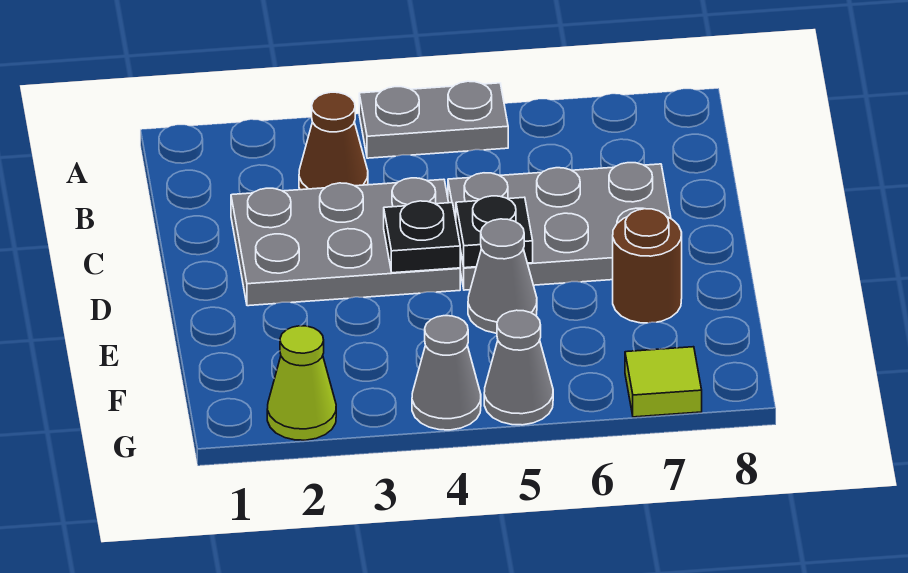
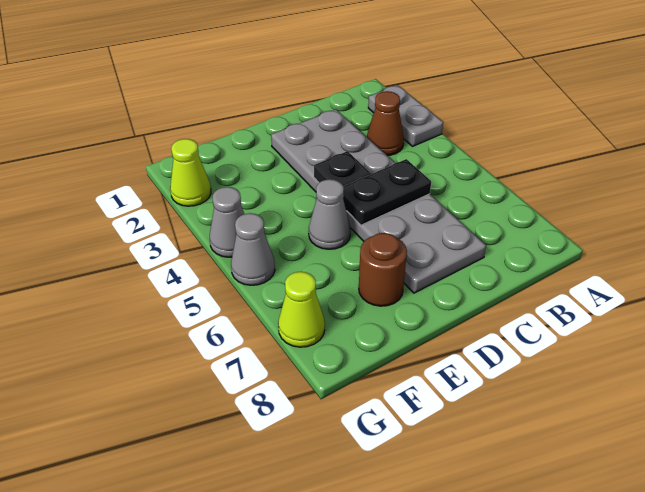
grey 1x2 plate [359,81,508,158] -> grey 1x2 plate moved to [368,85,443,146]
black 1x1 plate [456,196,533,268] -> black 1x2 plate [343,159,431,225]
lime 1x1 tile [625,347,702,417] -> lime 1x1 cone [278,272,325,347]

